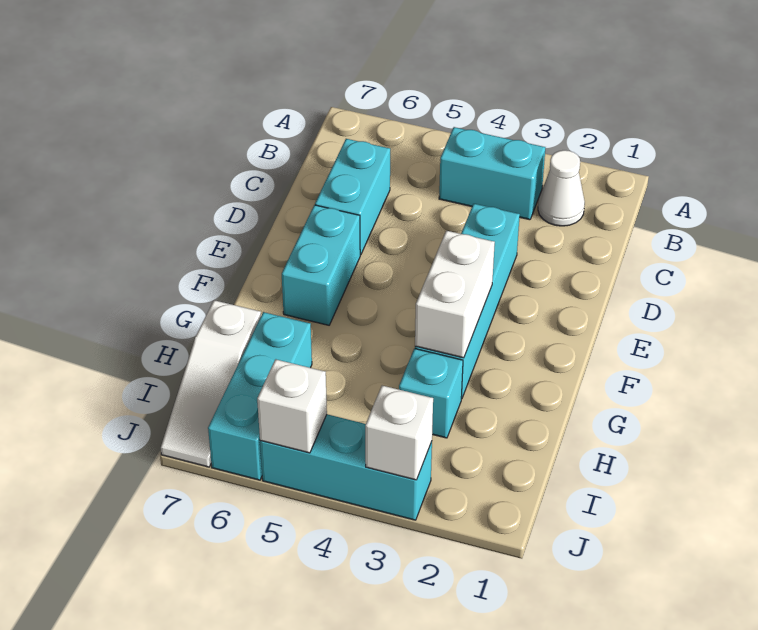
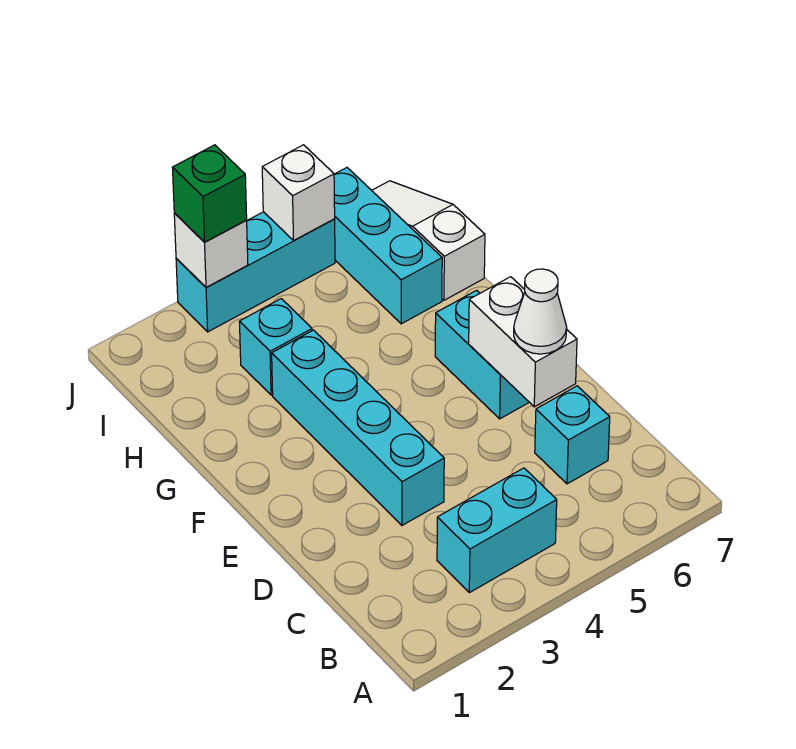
white 1x1 cone [538,150,585,226] -> white 1x1 cone moved to [514,269,567,354]
cyan 1x2 brick [315,139,390,255] -> cyan 1x1 brick [535,386,610,484]
white 1x2 brick [415,231,495,358] -> white 1x2 brick moved to [469,277,577,407]
none -> green 1x1 brick [172,145,247,242]

